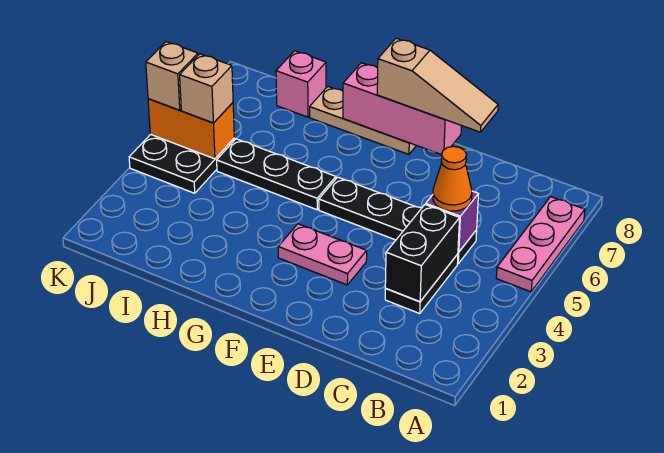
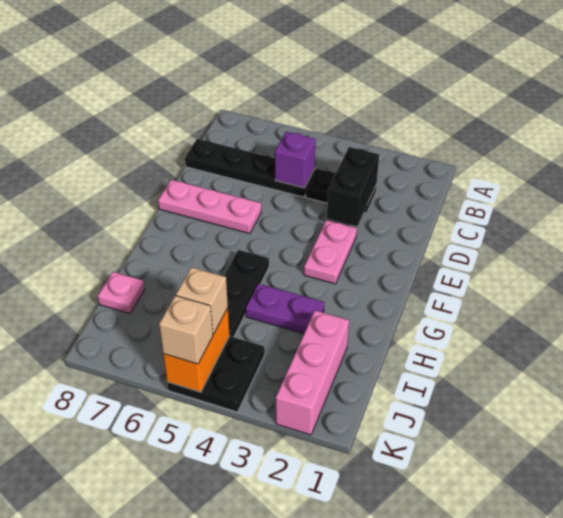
pink 1x3 plate [496,197,585,292] -> pink 1x3 plate moved to [158,180,261,234]
black 1x2 brick [385,205,460,302] -> black 1x2 brick turned to [327,147,379,226]
black 1x4 plate [319,177,477,264] -> black 1x4 plate turned to [185,139,315,197]
orange 1x1 cone [433,146,472,211] -> none
tan 1x3 slope [377,38,498,132] -> none
pink 1x3 brick [343,63,461,155] -> pink 1x3 brick moved to [276,311,349,435]
tan 1x3 plate [310,87,416,154] -> none
none -> purple 1x2 plate [246,284,324,334]
pink 1x1 brick [276,51,326,117] -> pink 1x1 plate [98,272,145,314]

